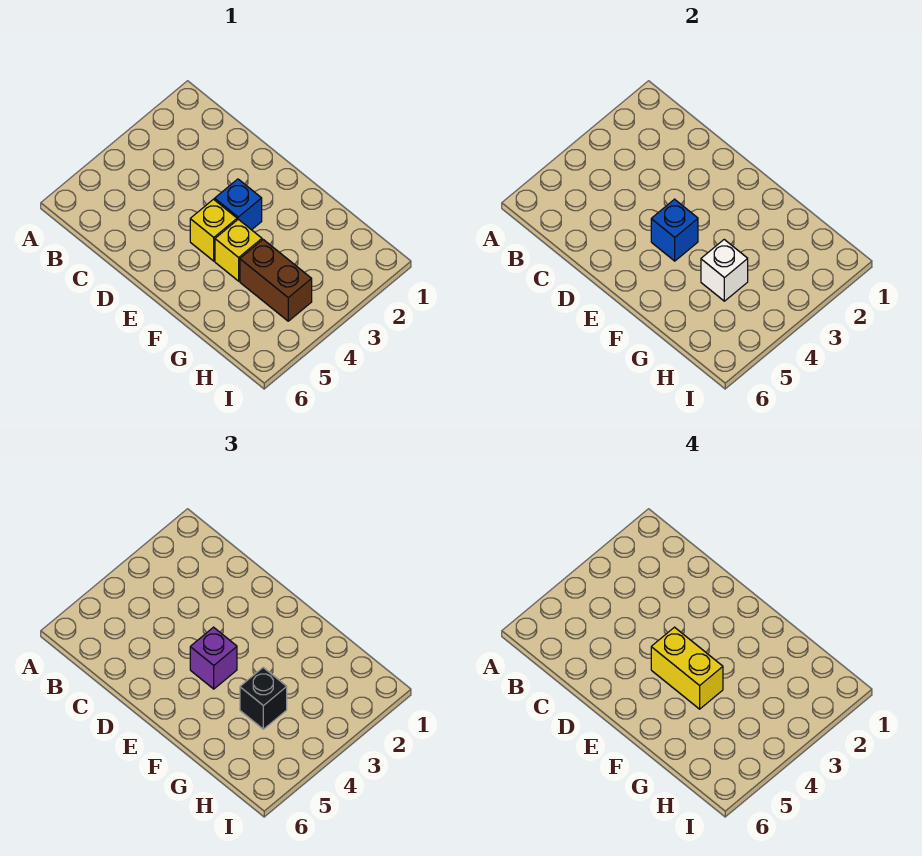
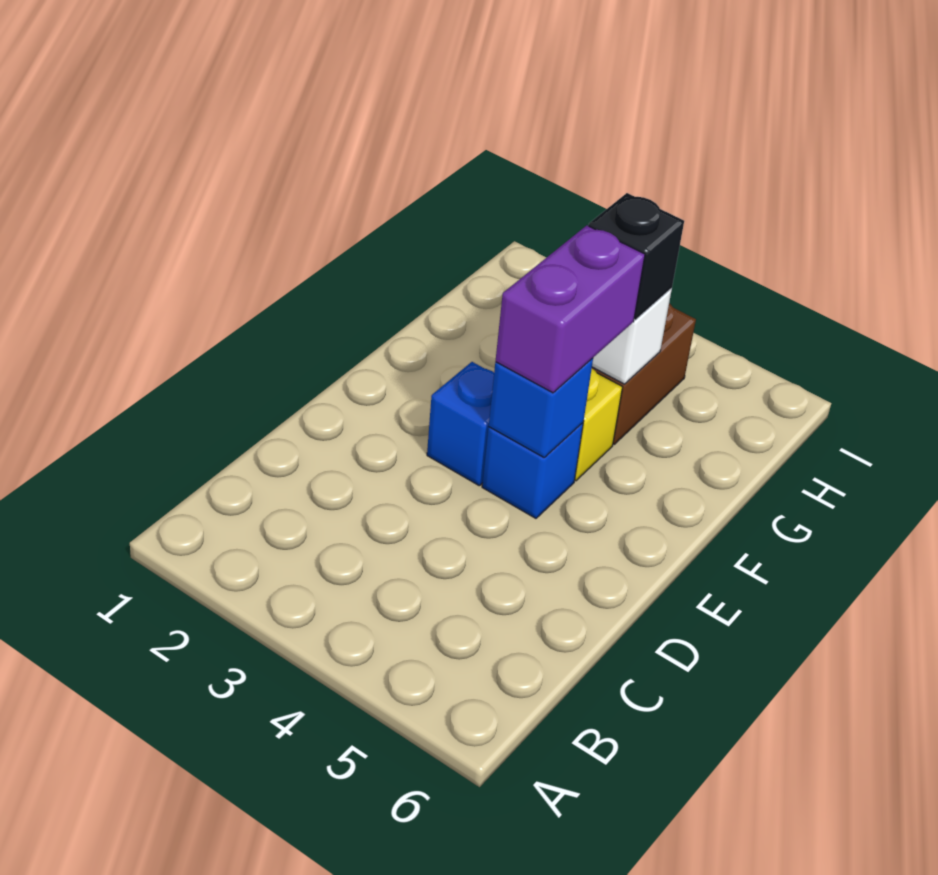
yellow 1x1 brick [190,199,237,261] -> blue 1x1 brick [482,423,583,518]
purple 1x1 brick [190,627,237,689] -> purple 1x2 brick [496,225,645,393]
yellow 1x2 brick [651,627,723,709] -> none

